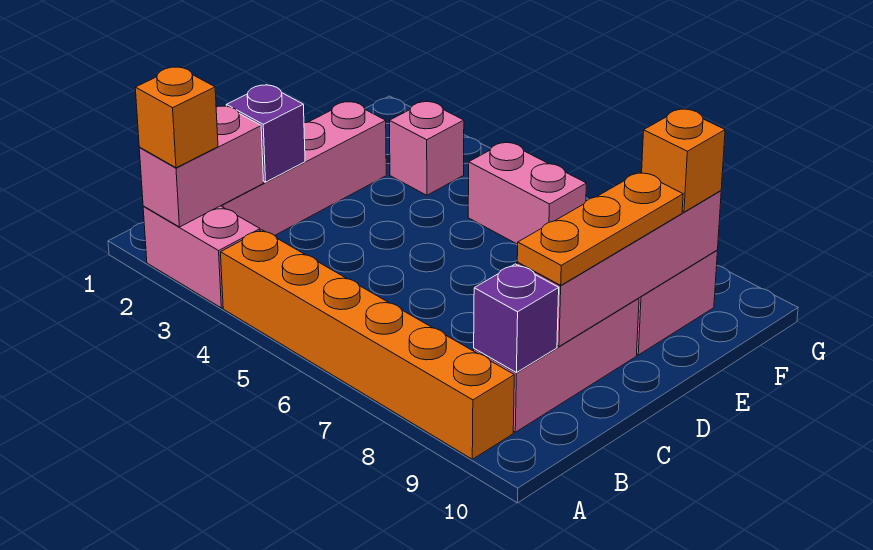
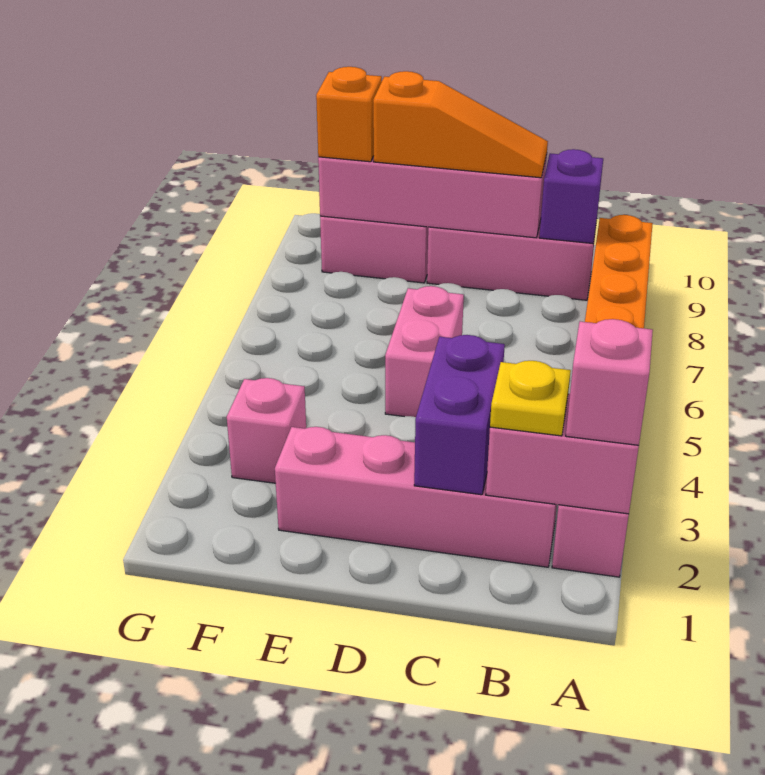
orange 1x1 brick [135,67,218,168] -> pink 1x1 brick [566,319,653,445]
none -> yellow 1x1 plate [490,361,571,436]
purple 1x1 brick [226,85,305,182] -> purple 1x2 brick [414,335,505,495]
orange 1x3 plate [517,172,683,285] -> orange 1x3 slope [373,71,548,178]
pink 1x2 brick [468,142,587,244] -> pink 1x2 brick moved to [385,286,464,417]

